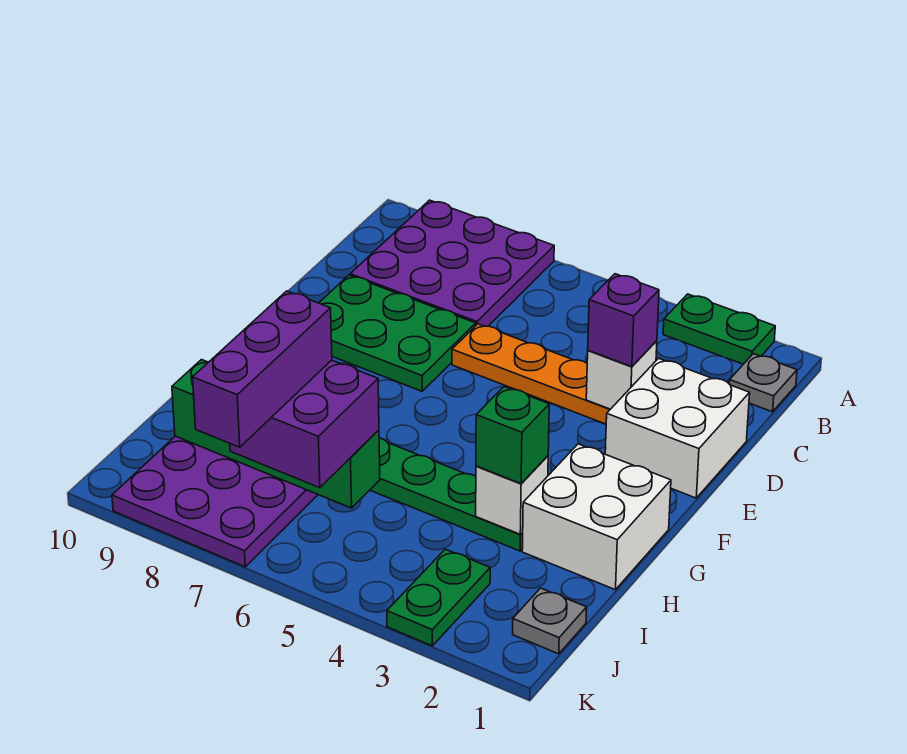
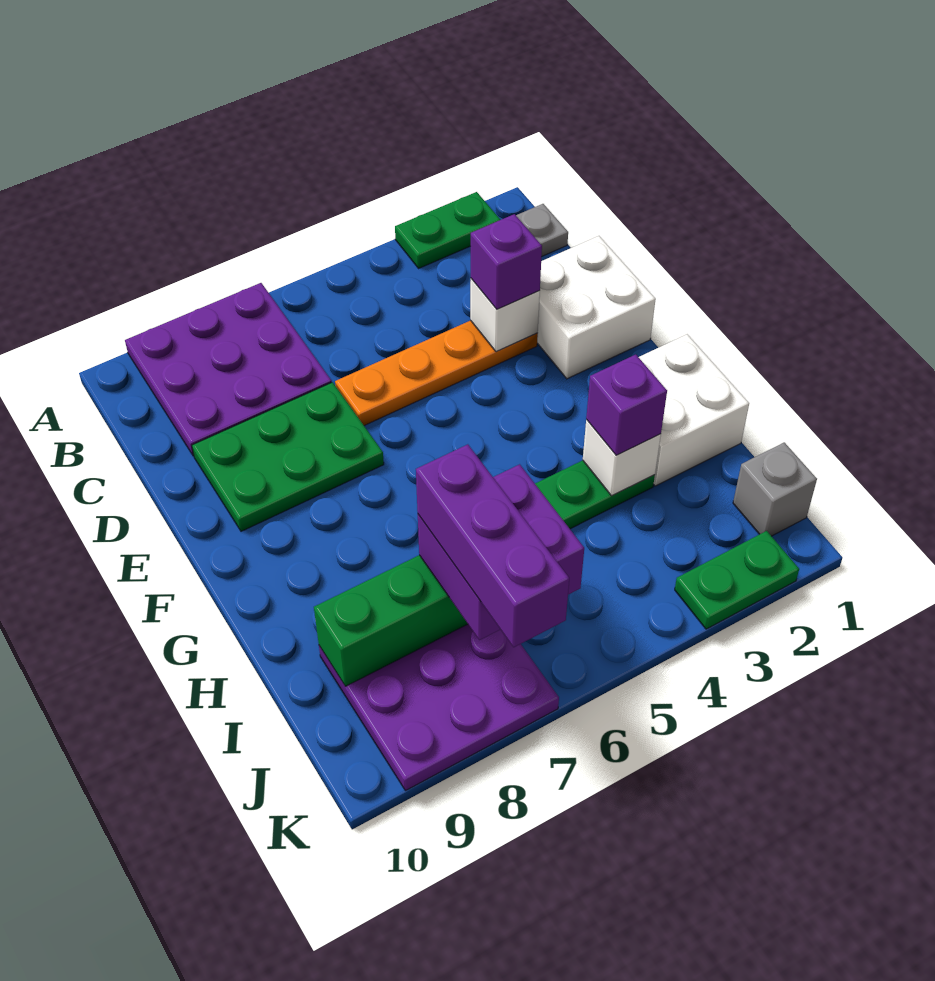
green 1x1 brick [476,387,549,484] -> purple 1x1 brick [586,354,667,455]
grey 1x1 plate [513,588,587,654] -> grey 1x1 brick [733,442,817,536]
green 1x2 plate [387,549,490,646] -> green 1x2 plate turned to [675,531,799,629]

